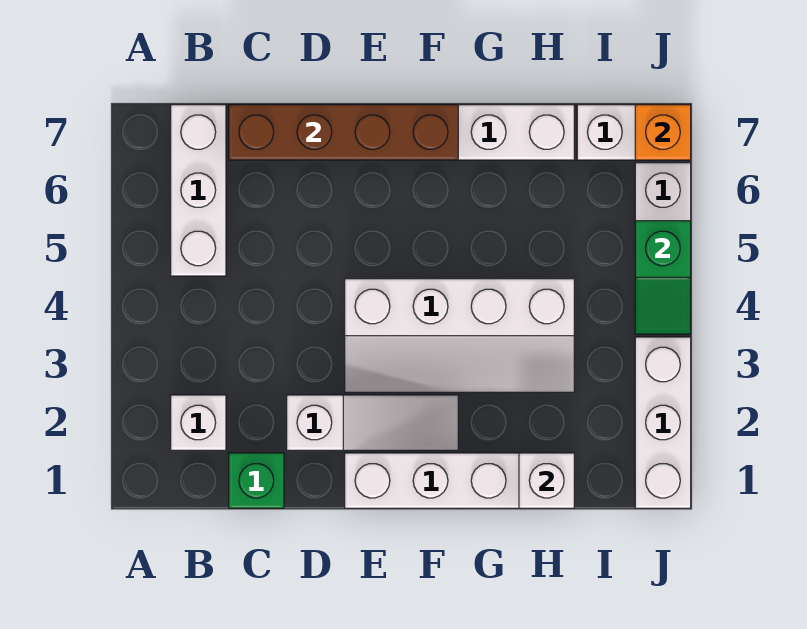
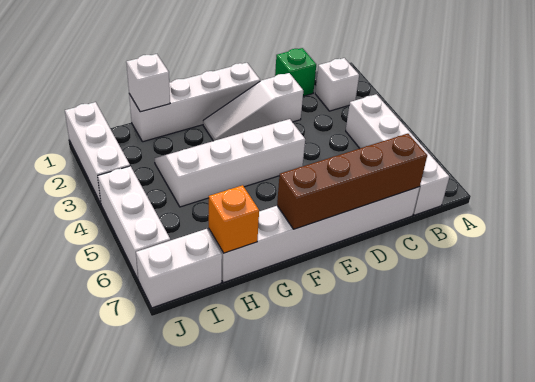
white 1x3 brick [171,105,226,276] -> white 1x4 brick [346,94,449,215]
green 1x2 slope [635,221,691,334] -> none
orange 1x1 brick [635,105,691,160] -> orange 1x1 brick moved to [209,185,259,253]

